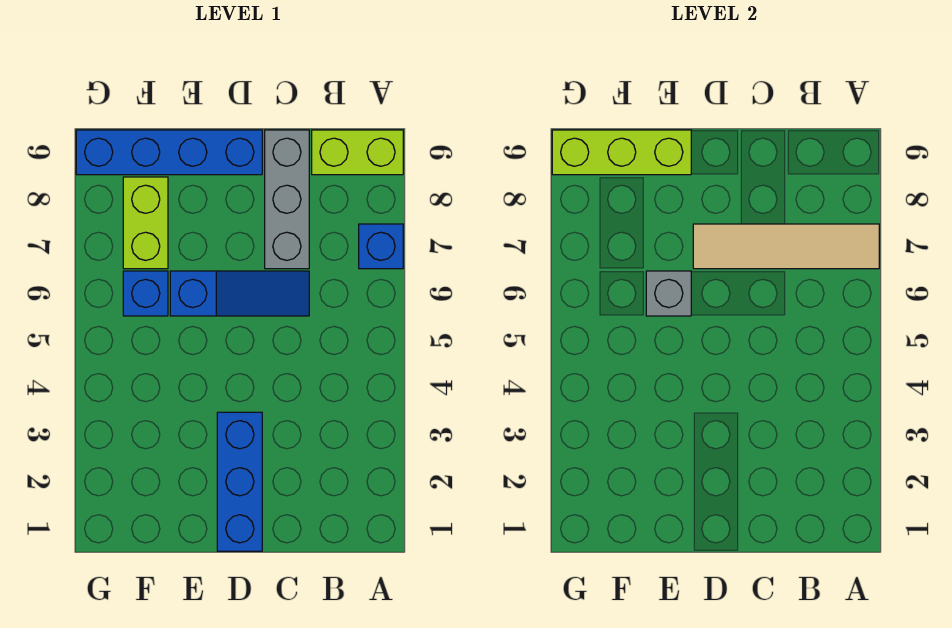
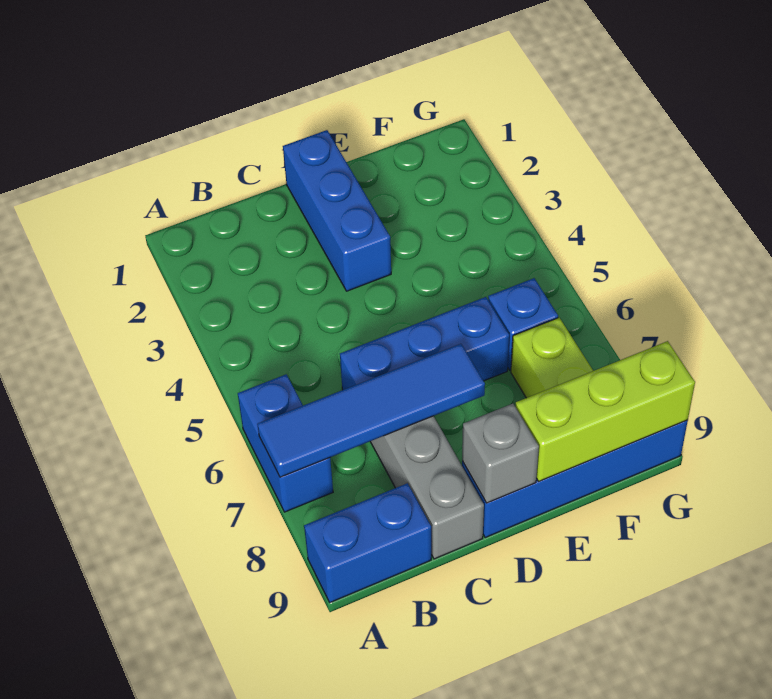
blue 1x1 brick [359,224,403,269] -> blue 1x2 brick [238,374,333,512]
tan 1x4 tile [693,224,879,269] -> blue 1x4 tile [257,344,485,477]
lime 1x2 brick [312,130,403,175] -> blue 1x2 brick [304,483,431,602]
blue 1x3 slope [170,271,309,316] -> blue 1x3 brick [340,297,509,390]
grey 1x1 brick [646,271,691,316] -> grey 1x1 brick moved to [462,404,539,503]

